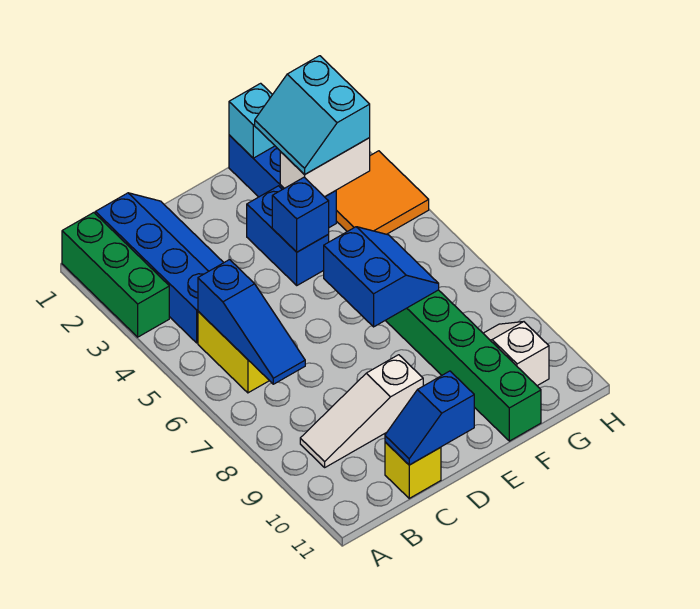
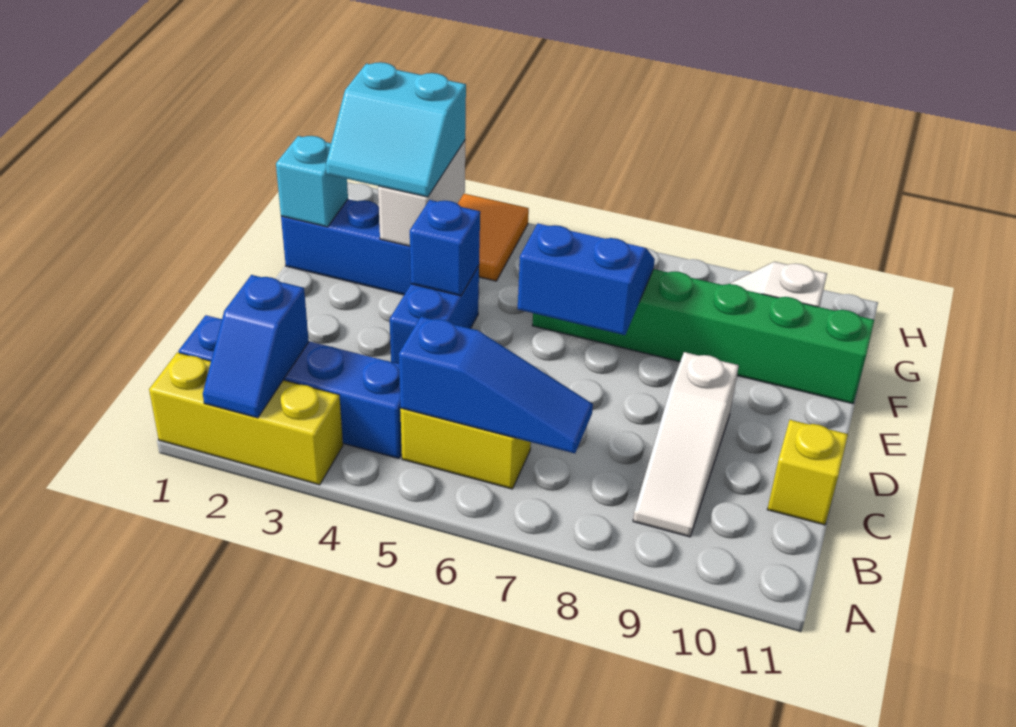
green 1x3 brick [62,213,169,337] -> yellow 1x3 brick [149,353,343,485]
blue 1x2 slope [385,371,474,465] -> blue 1x2 slope moved to [203,275,309,418]
blue 1x2 brick [247,186,329,285] -> blue 1x2 brick turned to [390,266,479,364]

